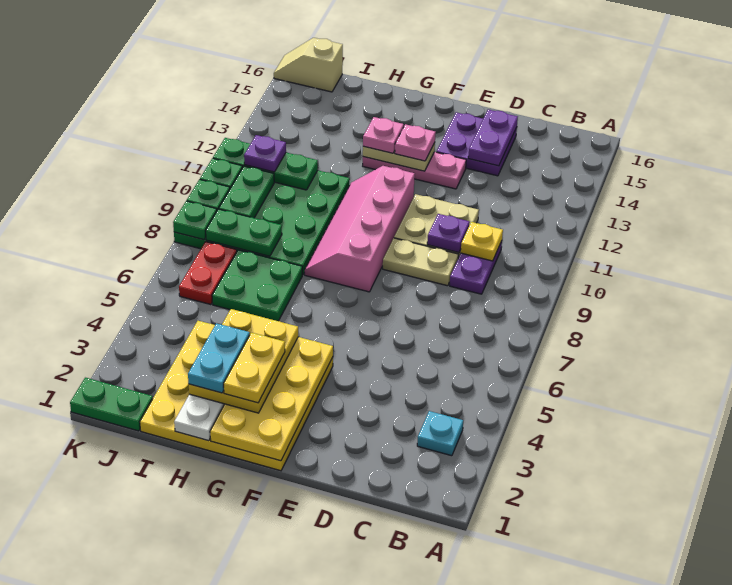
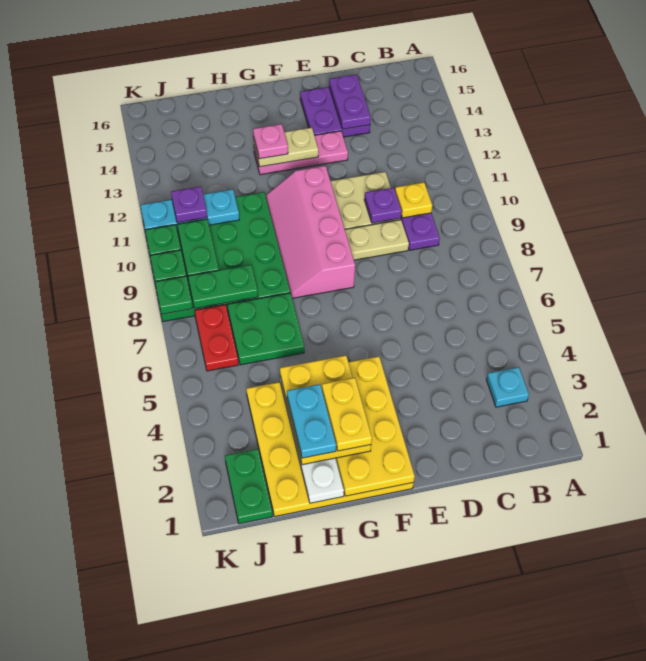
pink 1x1 plate [395,124,436,161] -> none
green 1x3 plate [213,138,318,190] -> cyan 1x3 plate [141,189,239,231]
green 1x2 plate [70,378,153,431] -> green 1x2 plate turned to [225,449,272,524]
tan 1x2 slope [274,38,343,92] -> none

